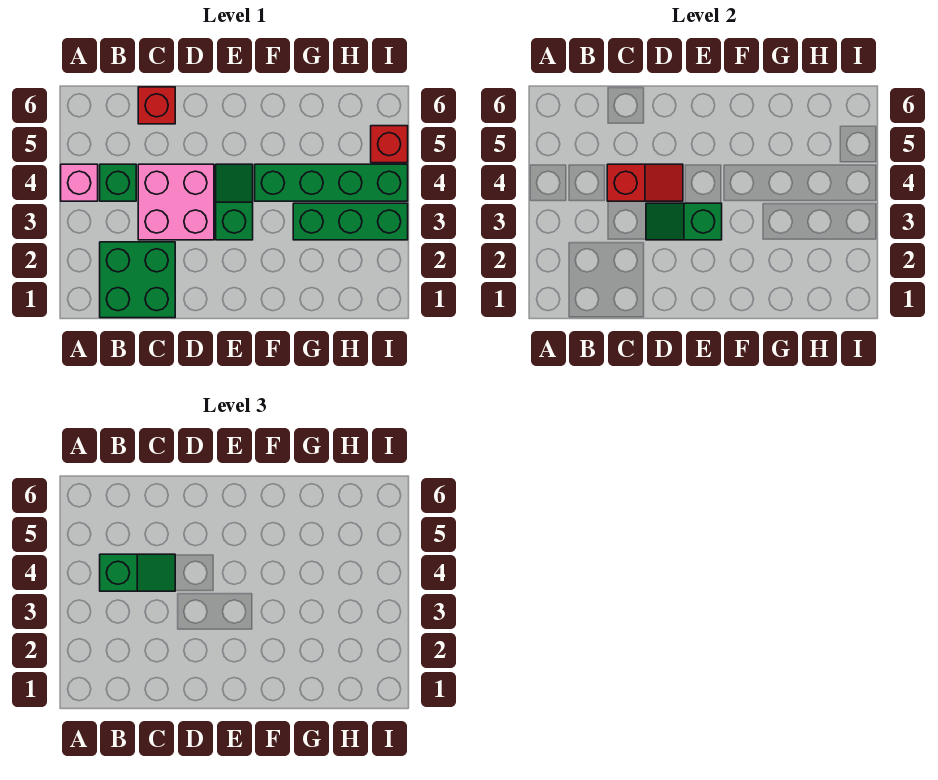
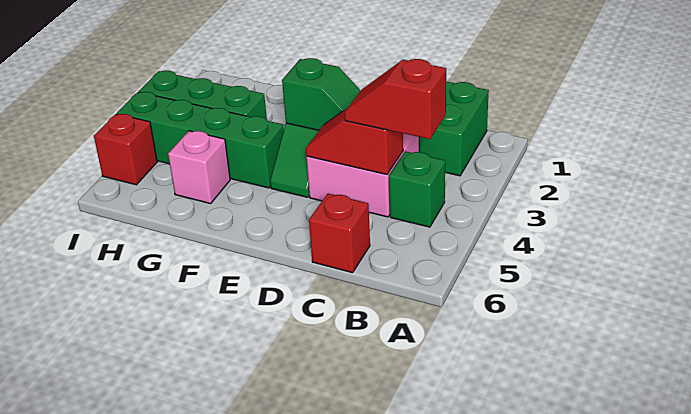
pink 1x1 brick [61,164,98,201] -> pink 1x1 brick moved to [168,131,230,204]
green 1x2 slope [100,554,175,591] -> red 1x2 slope [345,59,446,139]

